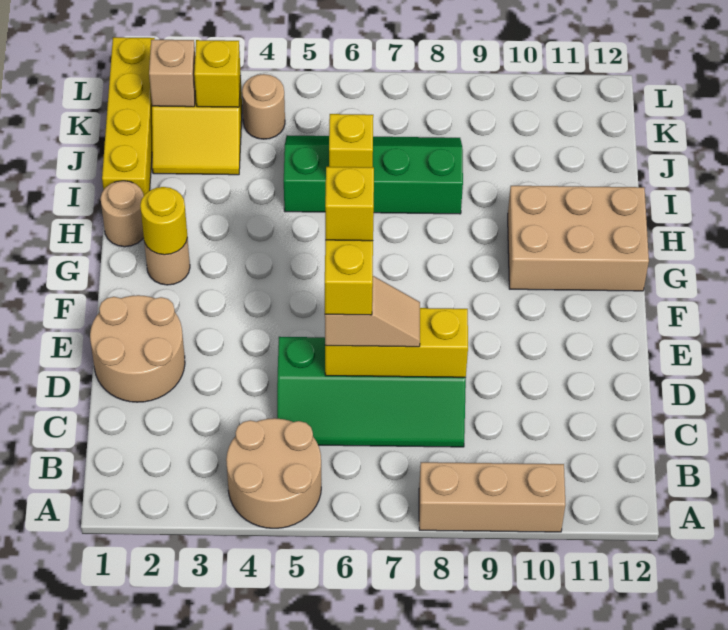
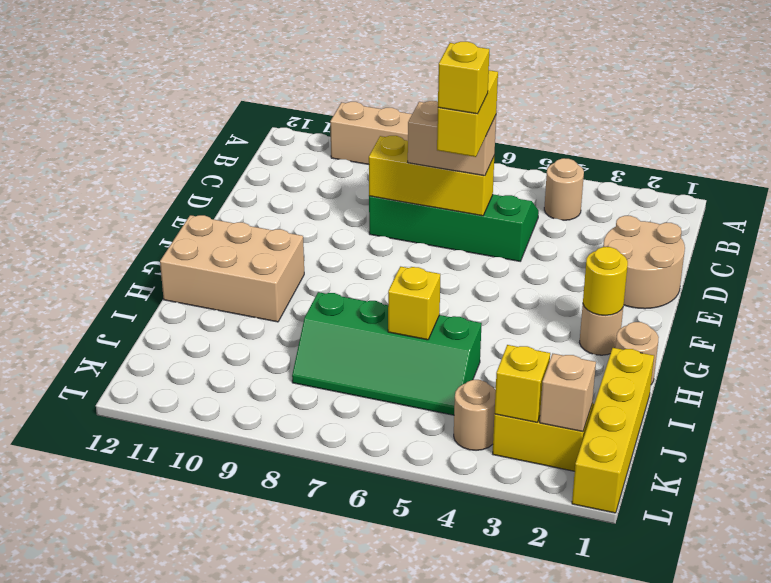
tan 2x2 round brick [226,418,321,528] -> tan 1x1 round brick [544,158,584,220]
tan 1x2 slope [325,276,420,347] -> tan 1x2 brick [408,101,496,176]

